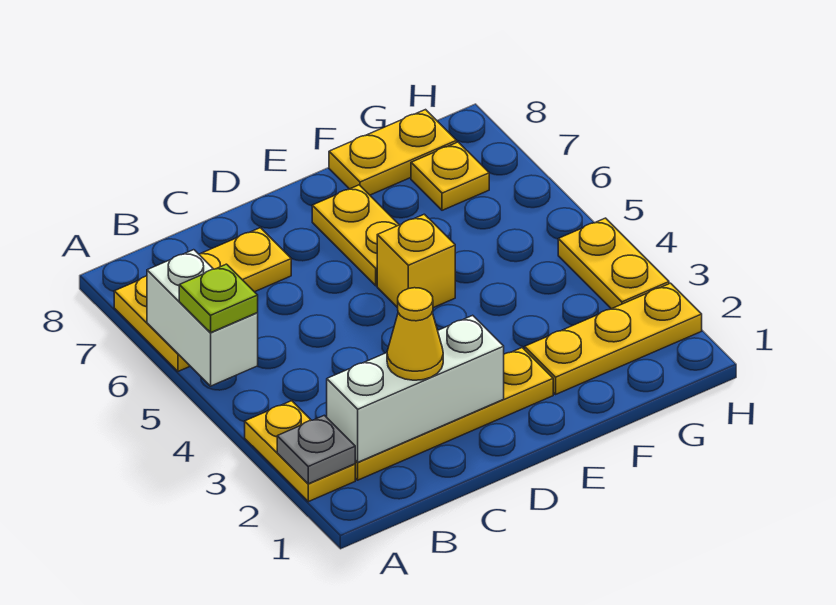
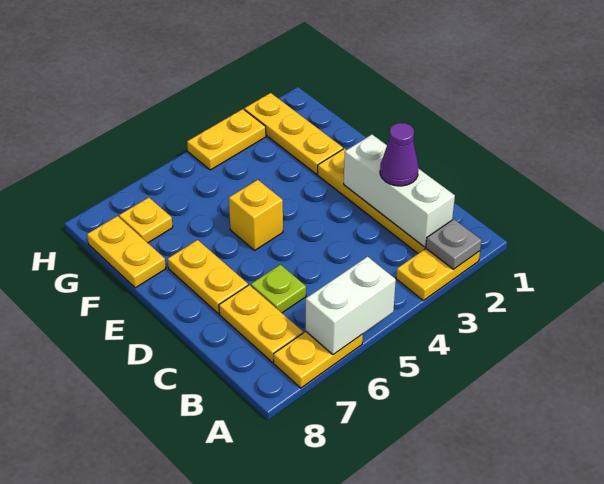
lime 1x1 plate [179,264,258,332] -> lime 1x1 plate moved to [251,265,306,313]
yellow 1x1 cone [387,288,443,380] -> purple 1x1 cone [380,123,418,186]
yellow 1x2 plate [312,185,399,286] -> yellow 1x2 plate turned to [168,240,248,314]

